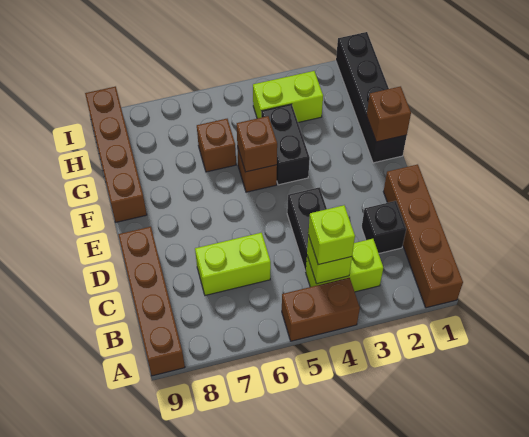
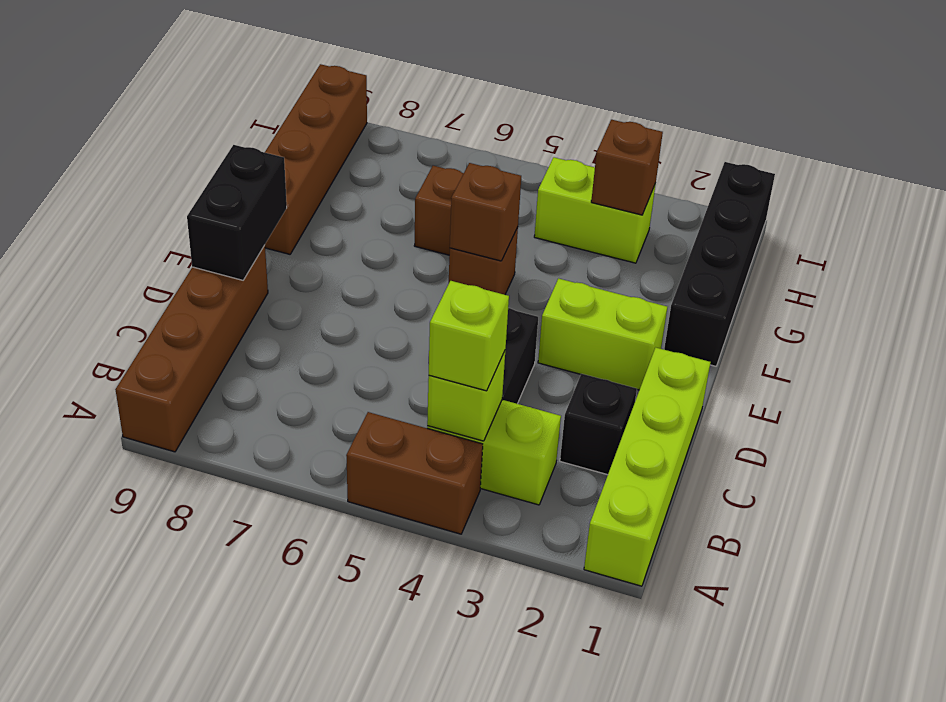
brown 1x4 brick [383,164,463,308] -> lime 1x4 brick [584,348,711,586]
lime 1x2 brick [195,233,271,295] -> lime 1x2 brick moved to [538,278,667,390]
brown 1x1 brick [367,86,411,142] -> brown 1x1 brick moved to [591,120,663,215]
black 1x2 brick [261,104,310,185] -> black 1x2 brick moved to [187,145,287,280]

